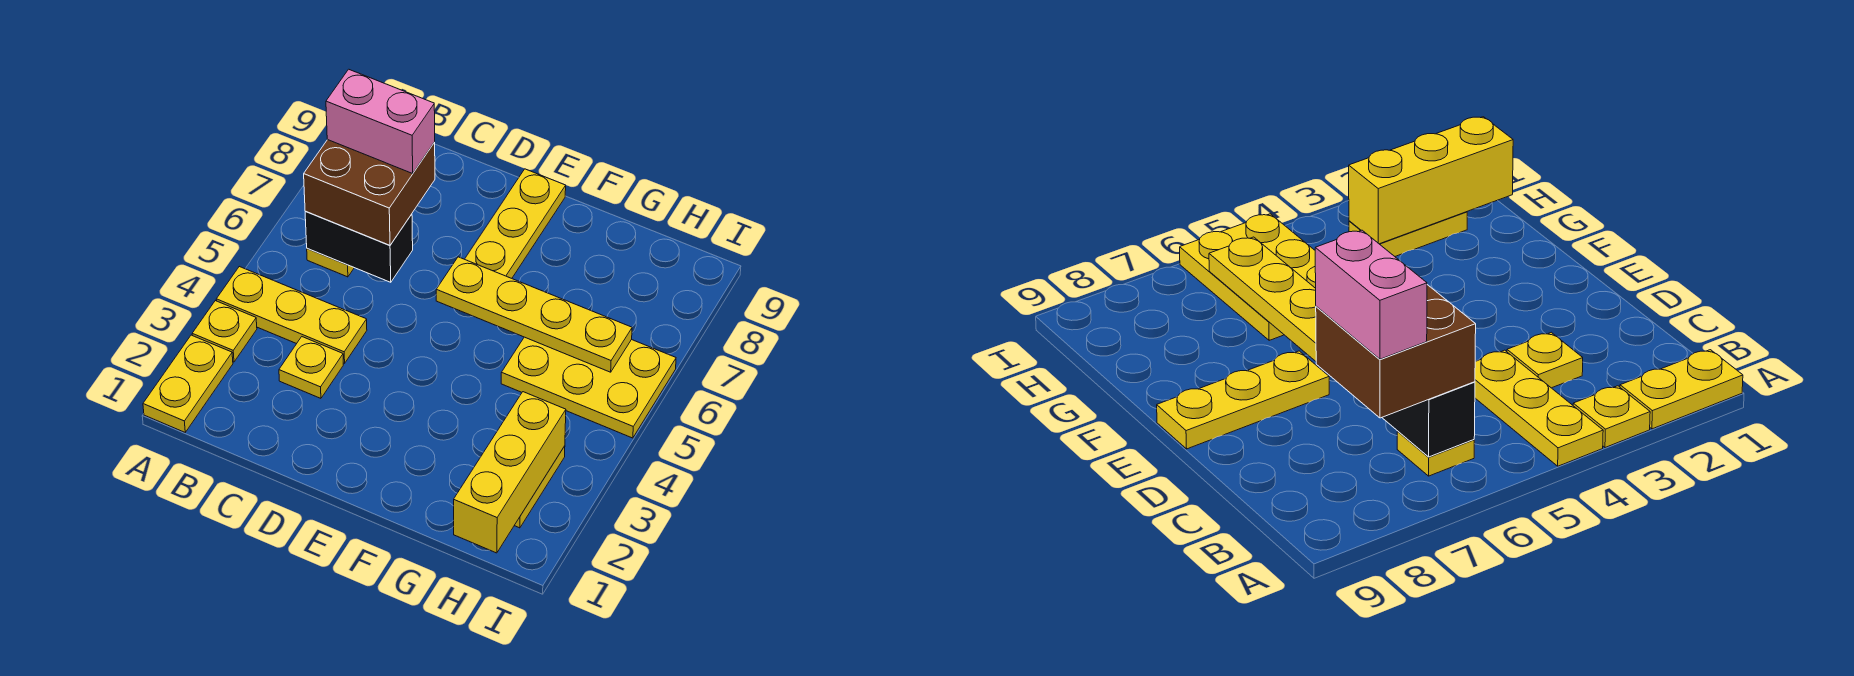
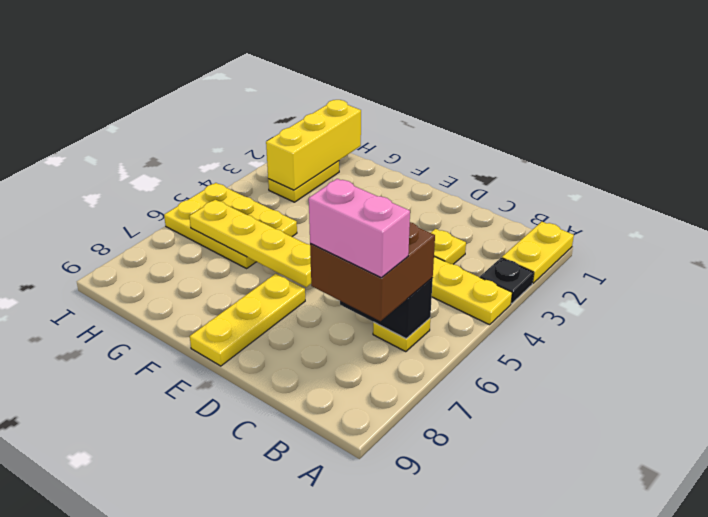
yellow 1x1 plate [192,301,257,362] -> black 1x1 plate [480,258,534,304]

